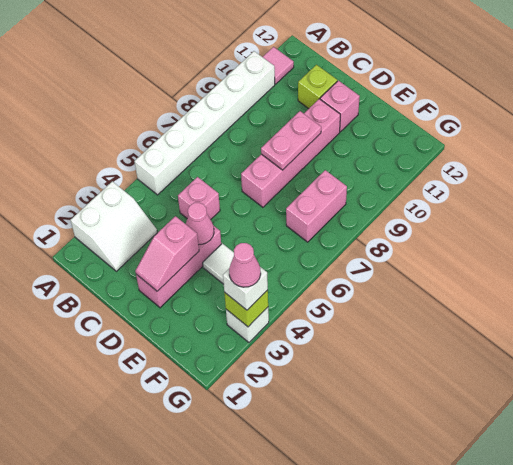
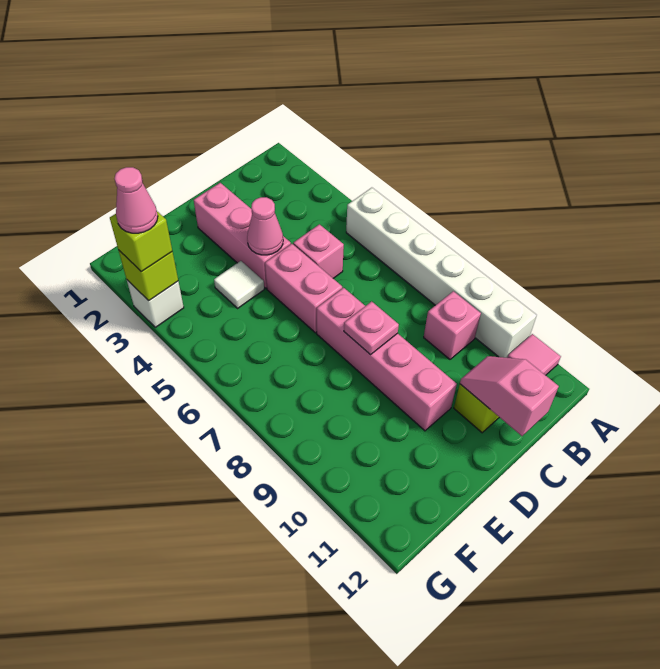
white 2x2 slope [71,181,157,271] -> none
pink 1x2 slope [135,216,199,291] -> pink 1x2 slope moved to [460,356,559,436]
pink 1x2 plate [261,111,321,170] -> pink 1x1 plate [344,301,399,355]
pink 1x1 brick [320,81,360,132] -> pink 1x1 brick moved to [424,291,481,359]
pink 1x2 brick [286,170,347,242] -> pink 1x2 brick moved to [265,244,342,333]
white 1x1 brick [223,267,268,310] -> lime 1x1 brick [110,212,172,272]

